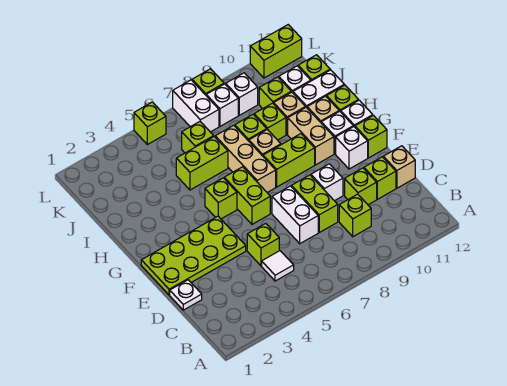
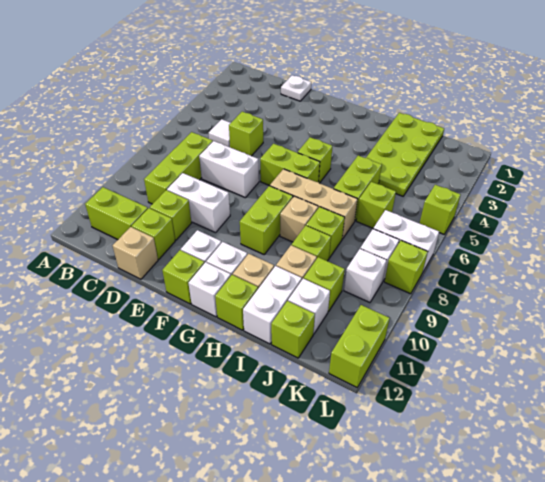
lime 1x1 brick [339,194,371,237] -> lime 1x3 brick [144,132,213,204]
lime 1x2 brick [291,175,338,232] -> lime 1x2 brick moved to [85,187,148,240]
lime 2x4 plate [141,216,246,295] -> lime 2x4 plate moved to [366,113,444,196]
white 1x1 brick [311,164,343,201] -> white 1x2 brick [167,173,230,233]
tan 1x2 brick [288,107,334,165] -> none

